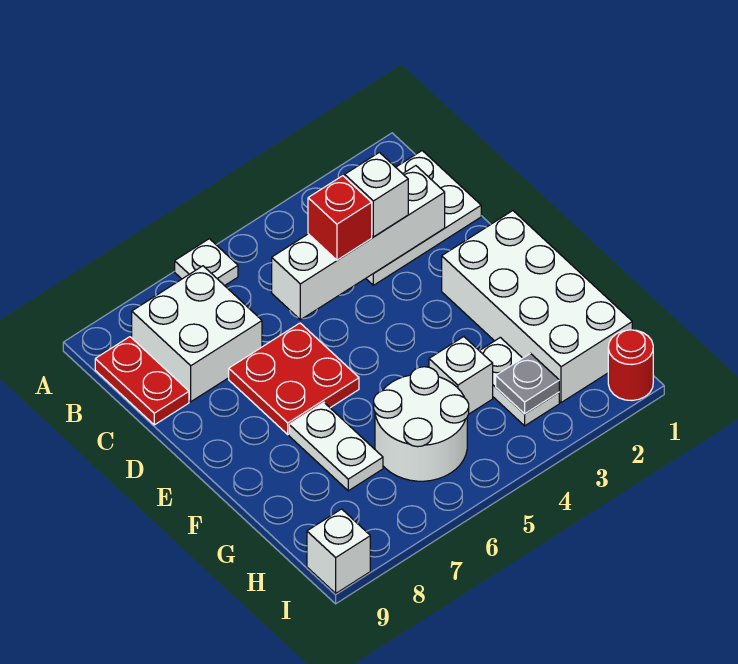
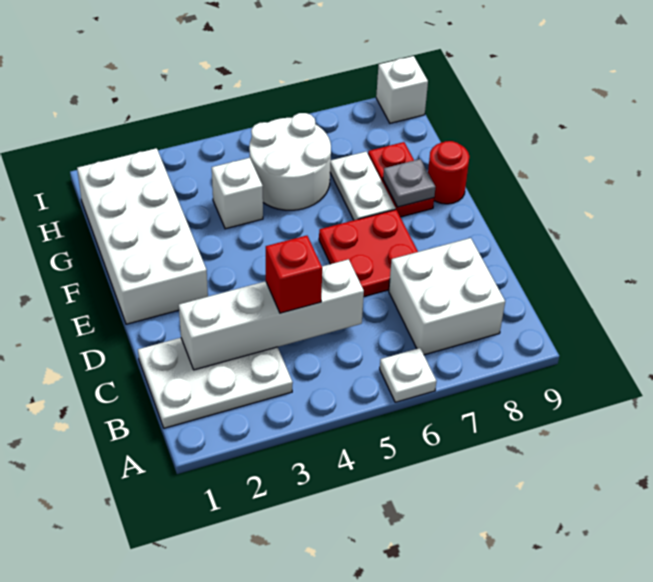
red 1x2 plate [95,337,189,425] -> red 1x2 plate moved to [368,142,434,217]
white 1x1 brick [345,152,408,237] -> none
white 1x2 plate [480,337,559,426] -> none
grey 1x1 plate [496,354,559,414] -> grey 1x1 plate moved to [383,159,435,207]
red 1x1 round brick [608,330,653,401] -> red 1x1 round brick moved to [428,141,469,204]

